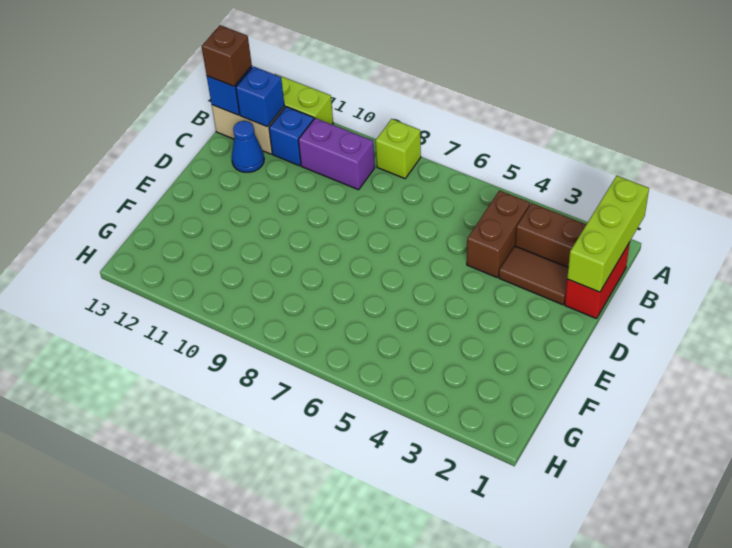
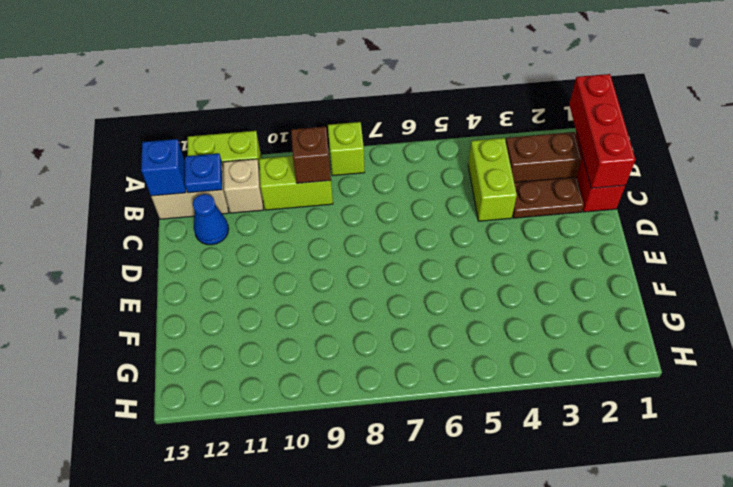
lime 1x3 brick [567,176,649,292] -> red 1x3 brick [569,74,636,188]
brown 1x2 brick [467,190,530,277] -> lime 1x2 brick [468,138,517,221]
purple 1x2 brick [298,118,375,190] -> lime 1x2 brick [259,156,333,210]
blue 1x1 brick [269,107,314,166] -> tan 1x1 brick [223,159,263,213]
blue 1x1 brick [236,66,284,127] -> blue 1x1 plate [185,154,222,193]
brown 1x1 brick [202,25,252,86] -> brown 1x1 brick moved to [291,127,331,183]
brown 1x2 tile [499,246,568,305] -> brown 1x2 plate [513,177,584,218]

